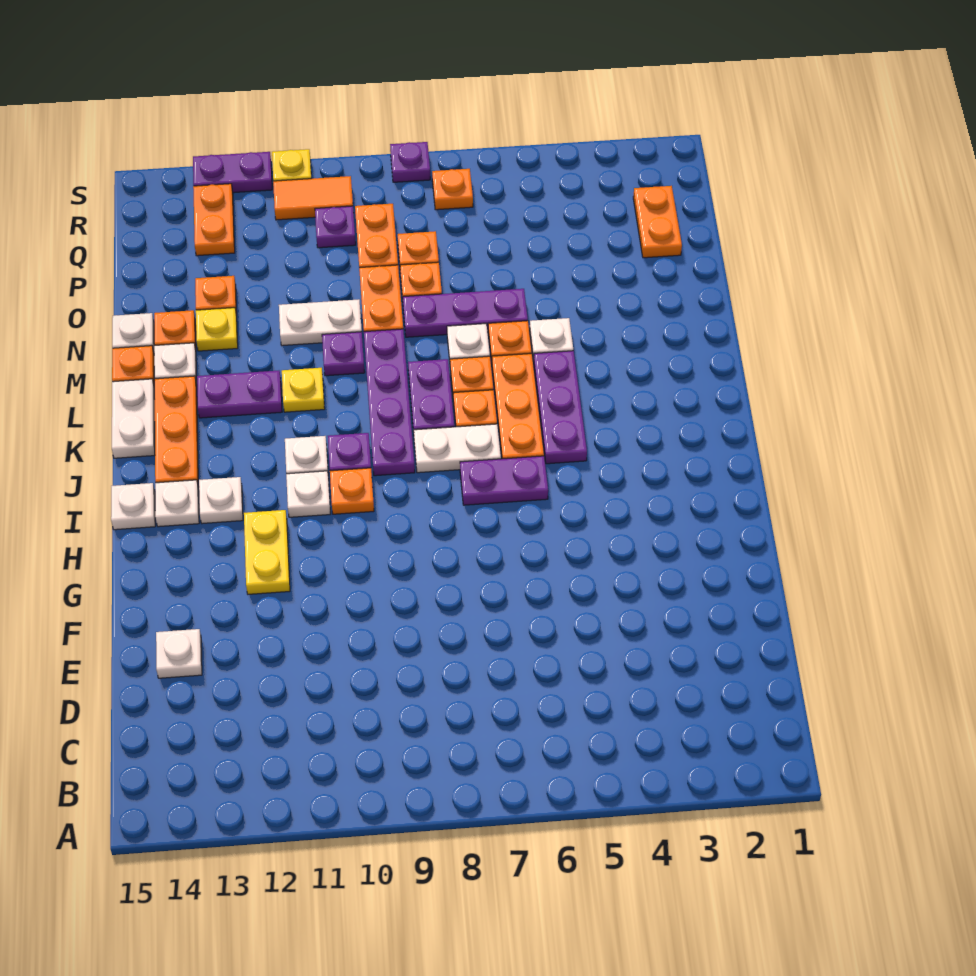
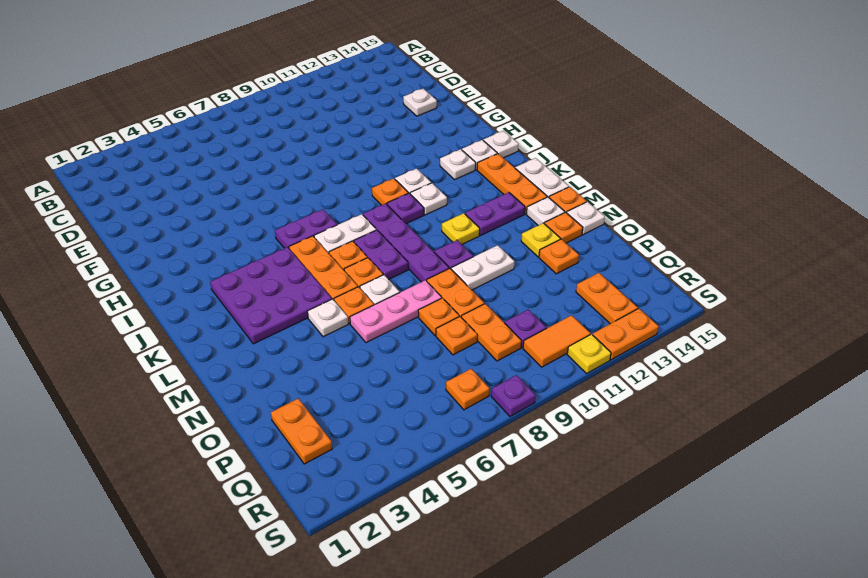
yellow 1x2 plate [244,510,290,594] -> none
purple 1x3 plate [534,351,587,464] -> purple 3x3 plate [210,247,332,344]
purple 1x3 plate [403,289,528,337] -> pink 1x3 plate [350,280,442,343]
purple 1x2 plate [193,152,272,193] -> orange 1x2 plate [593,309,659,360]

